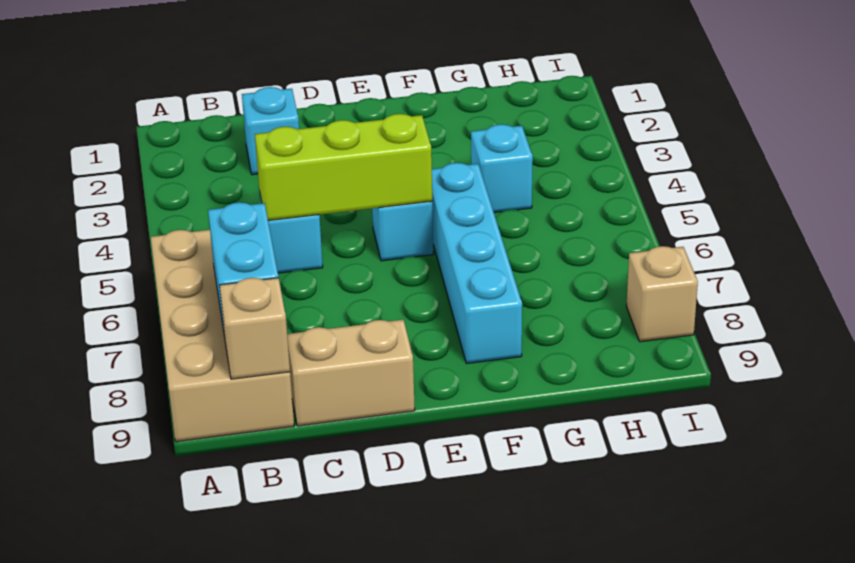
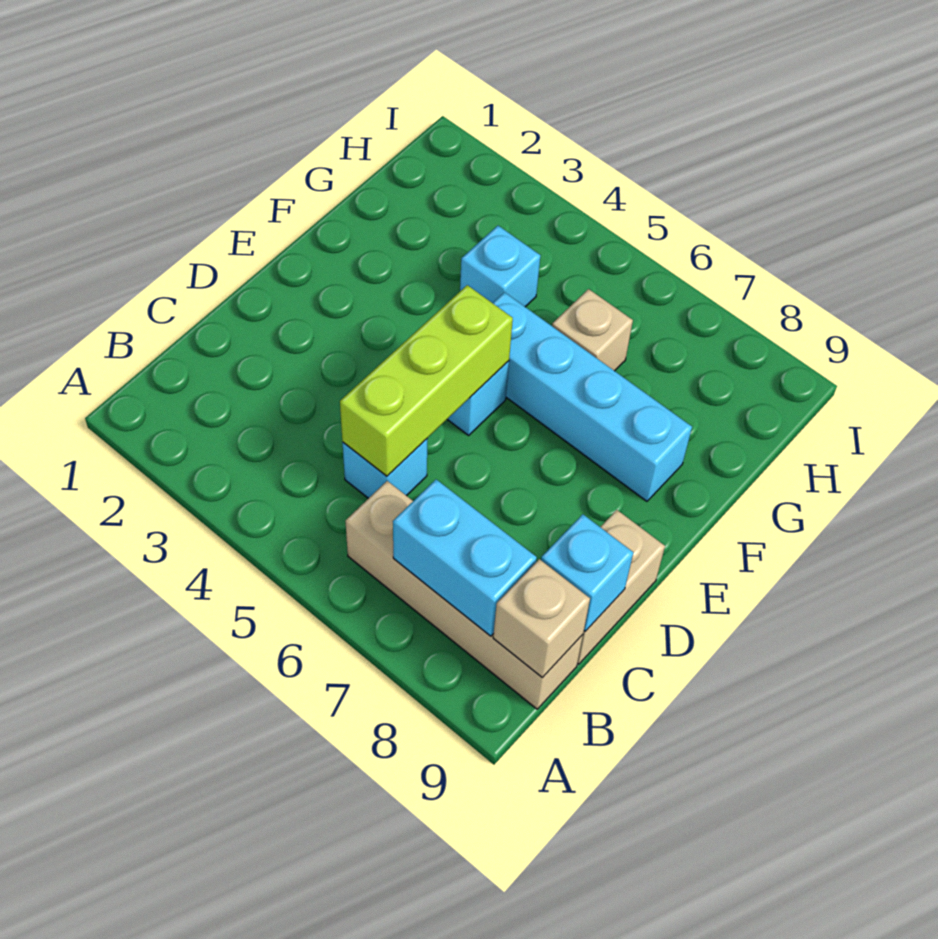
tan 2x4 brick [151,230,294,442] -> tan 1x4 brick [345,481,583,709]
cyan 1x1 brick [242,87,299,175] -> cyan 1x1 brick moved to [541,514,633,631]
tan 1x1 brick [626,246,698,342] -> tan 1x1 brick moved to [552,289,633,371]

